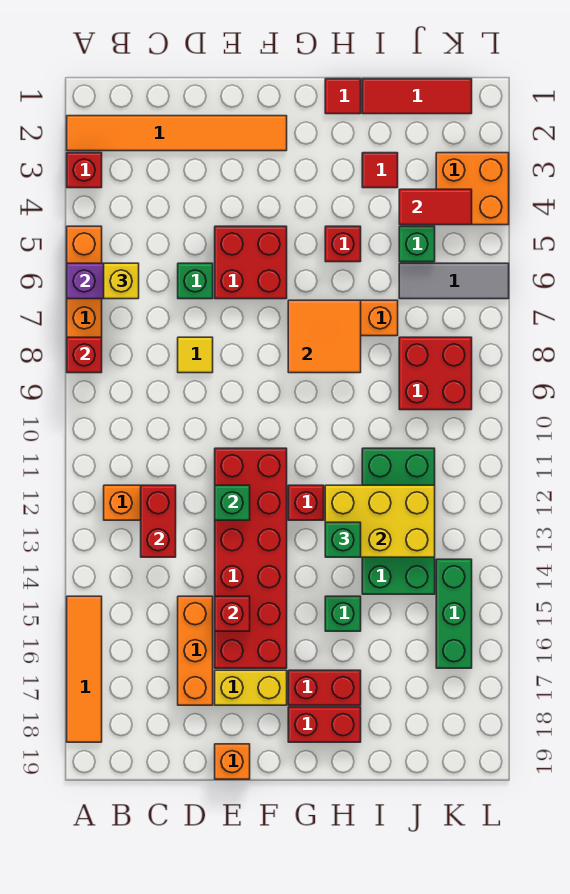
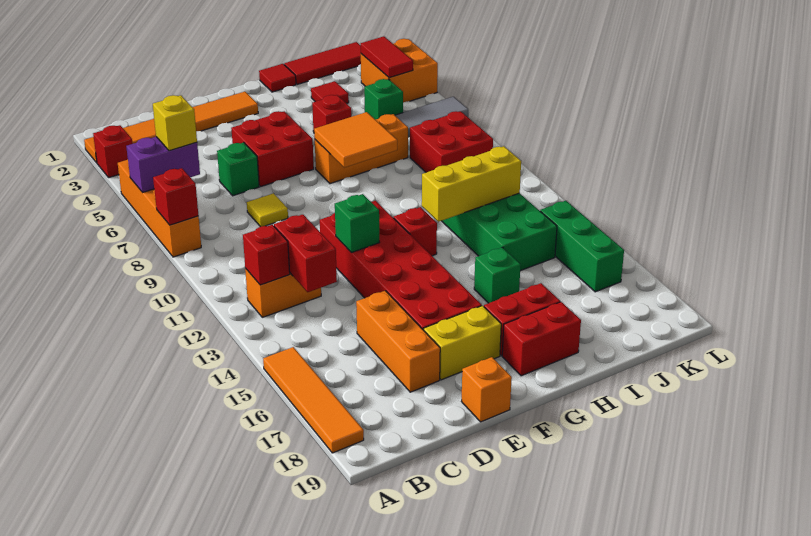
red 1x1 brick [215,596,250,631] -> red 1x1 brick moved to [243,225,290,285]
yellow 2x3 brick [325,485,435,557] -> yellow 1x3 brick [422,146,521,222]
green 1x1 brick [325,522,361,557] -> none
red 1x2 tile [399,189,472,225] -> red 1x2 tile turned to [361,36,413,78]

